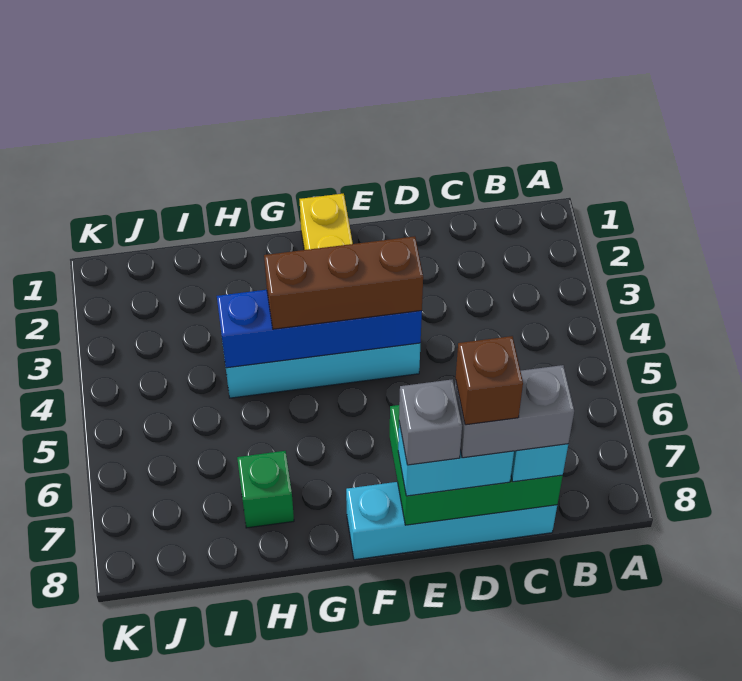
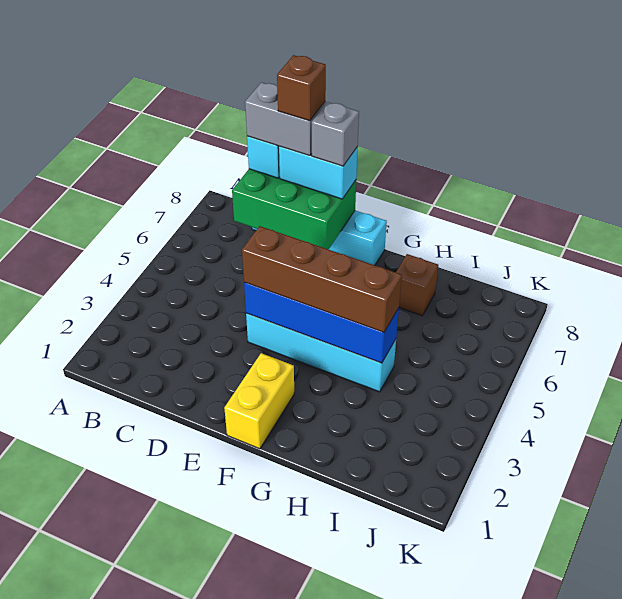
brown 1x3 brick [264,236,423,329] -> brown 1x4 brick [242,226,402,332]
green 1x1 brick [237,451,294,528] -> brown 1x1 brick [396,254,438,316]

